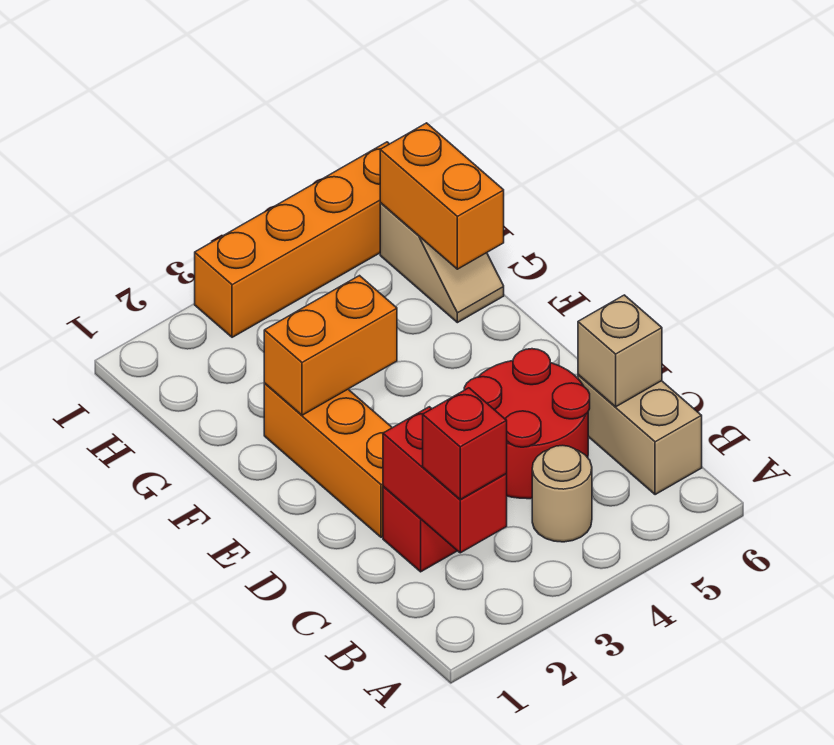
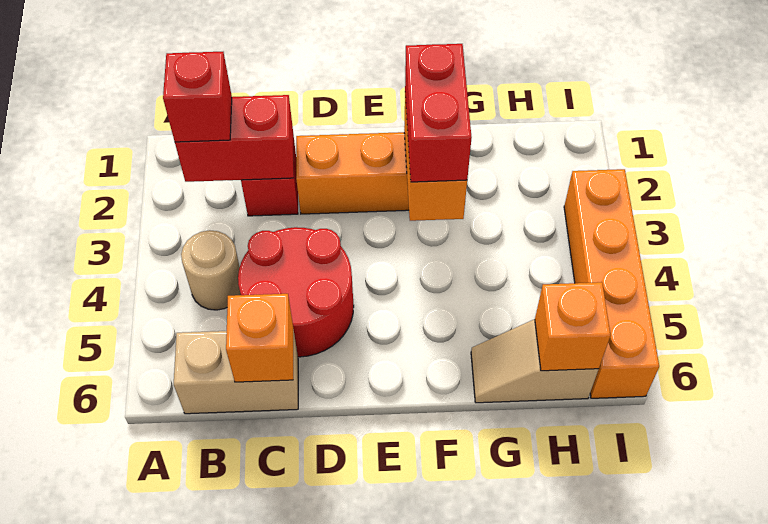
tan 1x1 brick [578,295,662,407] -> orange 1x1 brick [226,294,293,382]
none -> red 1x2 brick [405,44,472,182]
orange 1x2 brick [380,123,504,269] -> orange 1x1 brick [535,282,611,371]

